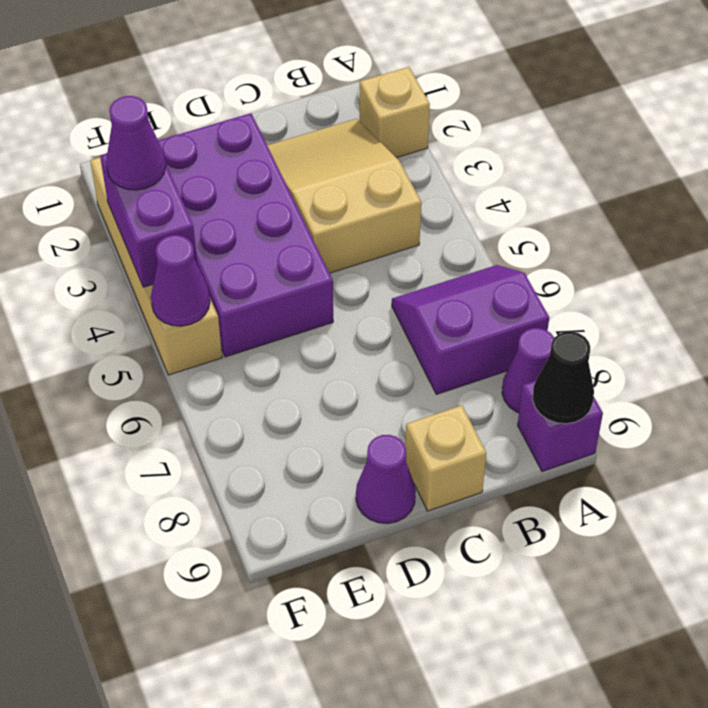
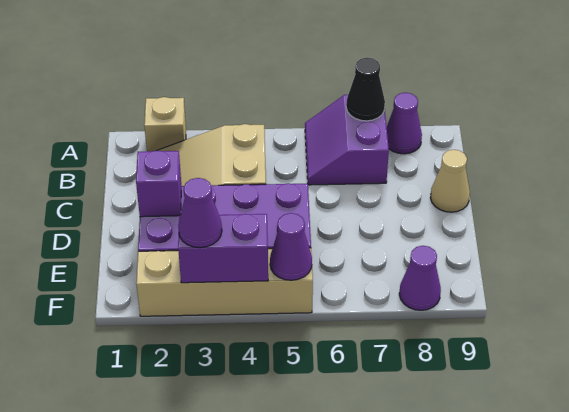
purple 1x1 brick [518,381,603,471] -> purple 1x1 brick moved to [136,150,181,217]
black 1x1 cone [533,332,594,424] -> black 1x1 cone moved to [346,58,385,121]
tan 1x1 brick [405,405,486,511] -> tan 1x1 cone [431,150,470,212]
purple 1x1 cone [356,435,416,524] -> purple 1x1 cone moved to [399,246,441,310]

